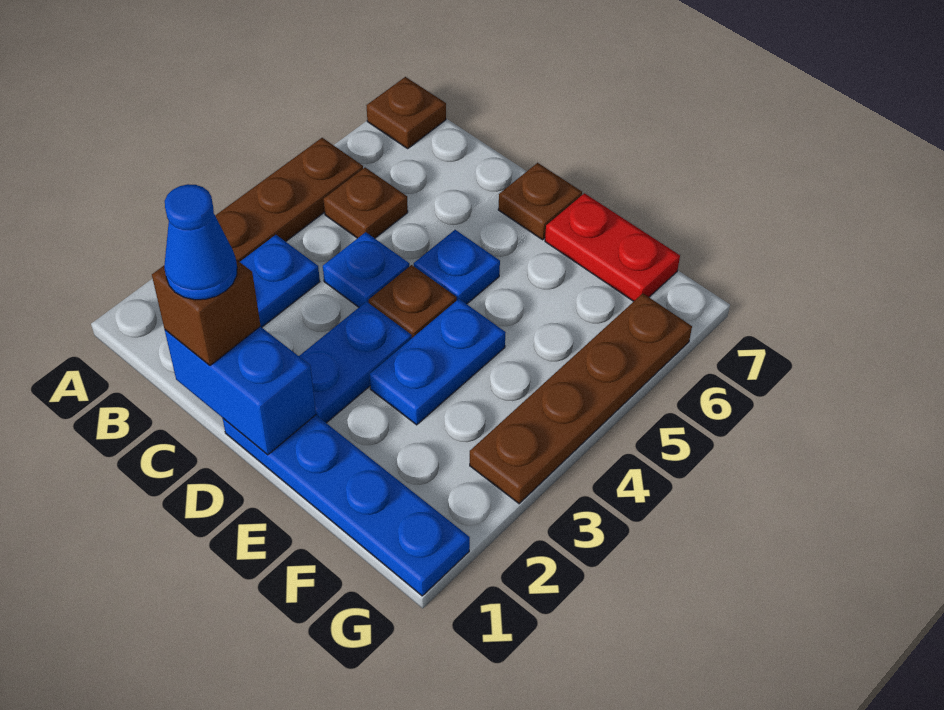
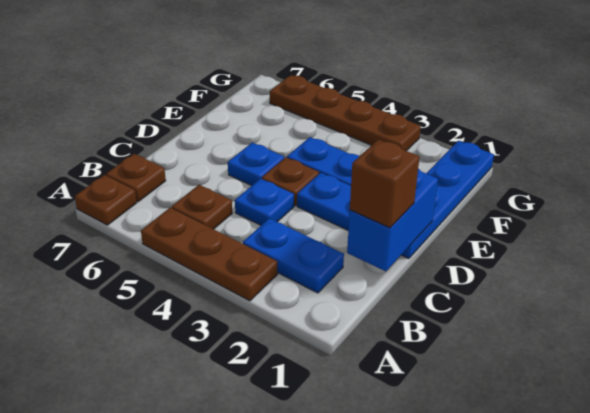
blue 1x1 cone [164,184,237,300] -> none
brown 1x1 plate [498,163,582,240] -> brown 1x1 plate moved to [106,154,166,202]
red 1x2 plate [545,193,680,301] -> none

